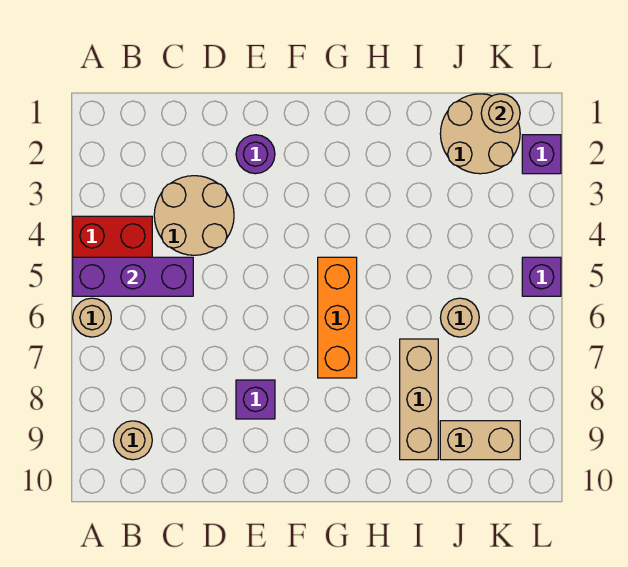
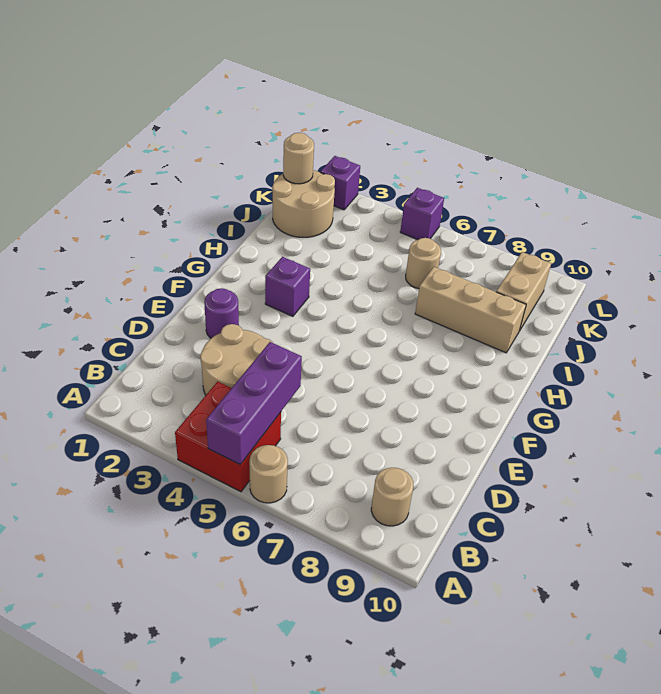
purple 1x1 brick [236,380,275,419] -> purple 1x1 brick moved to [265,257,310,316]
orange 1x3 brick [318,257,357,378] -> none

